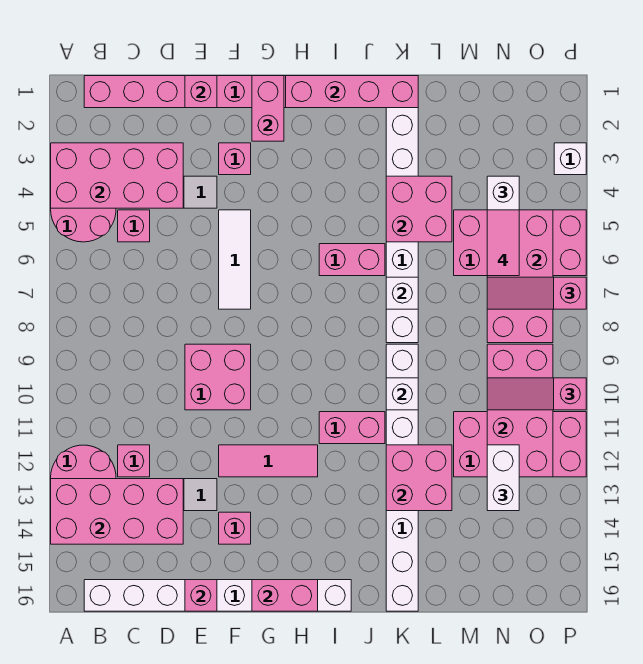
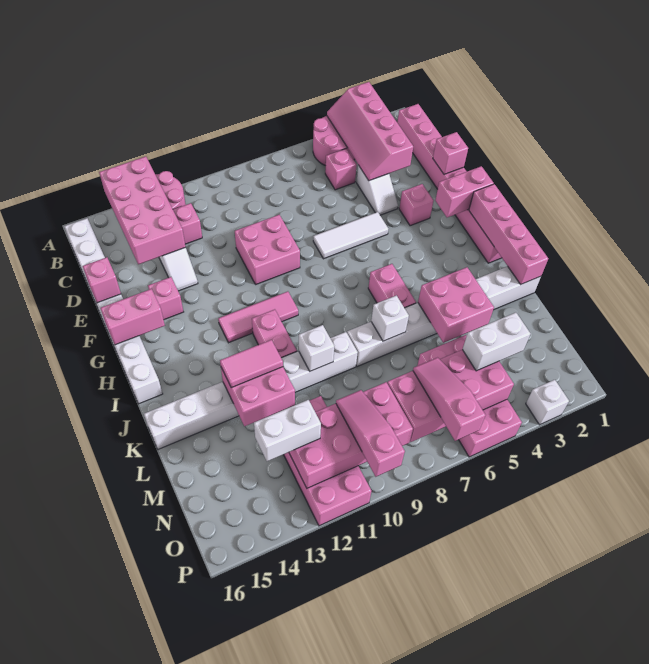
pink 2x4 brick [51,143,183,208] -> pink 2x4 slope [327,82,413,181]
pink 1x3 tile [219,445,318,477] -> pink 1x3 tile turned to [218,291,298,343]
pink 1x2 brick [252,580,318,611] -> pink 1x2 brick turned to [101,289,165,345]
pink 1x2 tile [487,210,519,276] -> pink 1x2 tile moved to [220,340,283,388]

